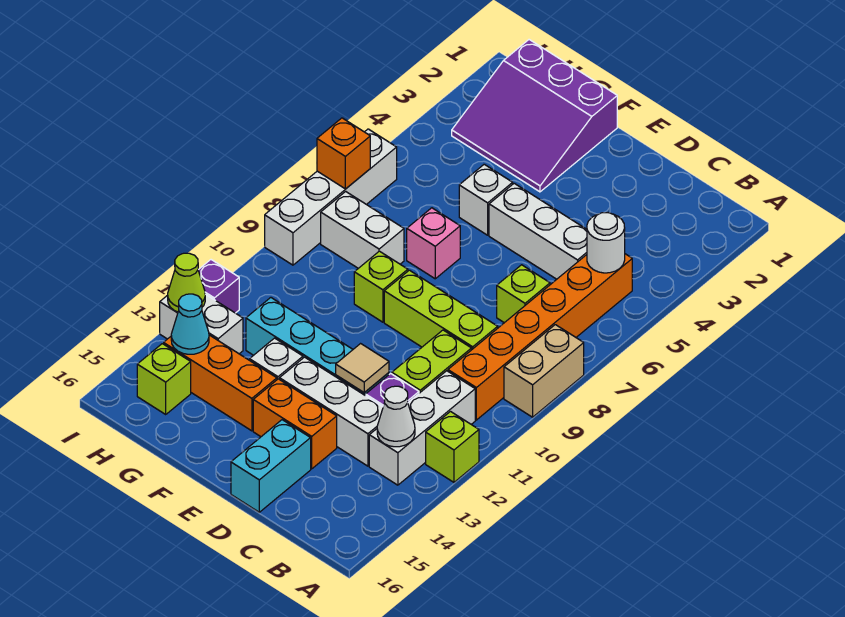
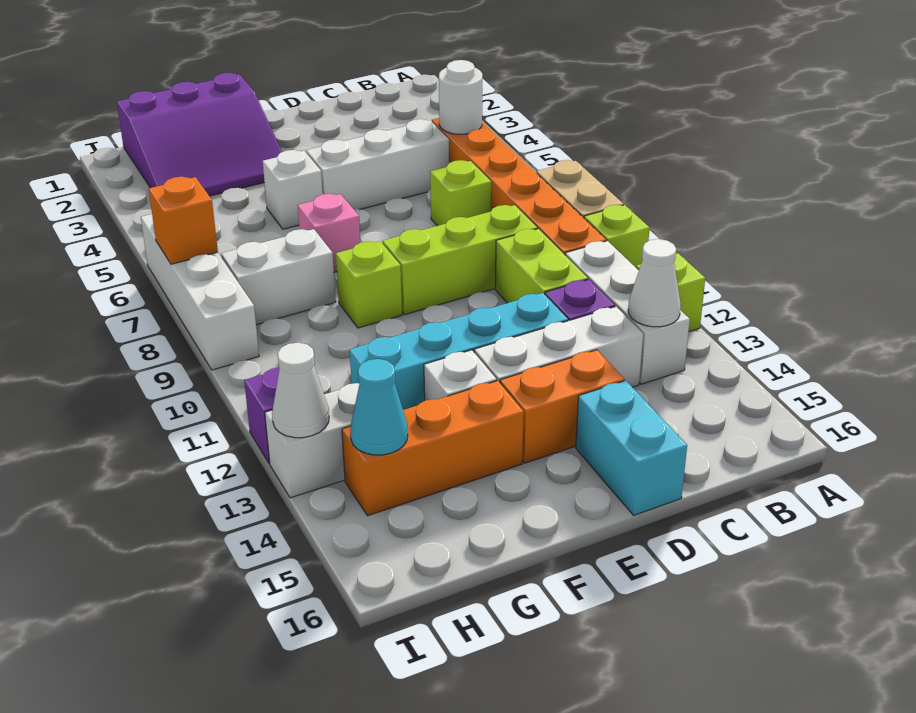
tan 1x1 tile [336,344,389,393] -> none
lime 1x1 brick [137,344,191,414] -> lime 1x1 brick moved to [584,205,650,267]
lime 1x1 cone [168,253,205,312] -> white 1x1 cone [272,343,329,438]

